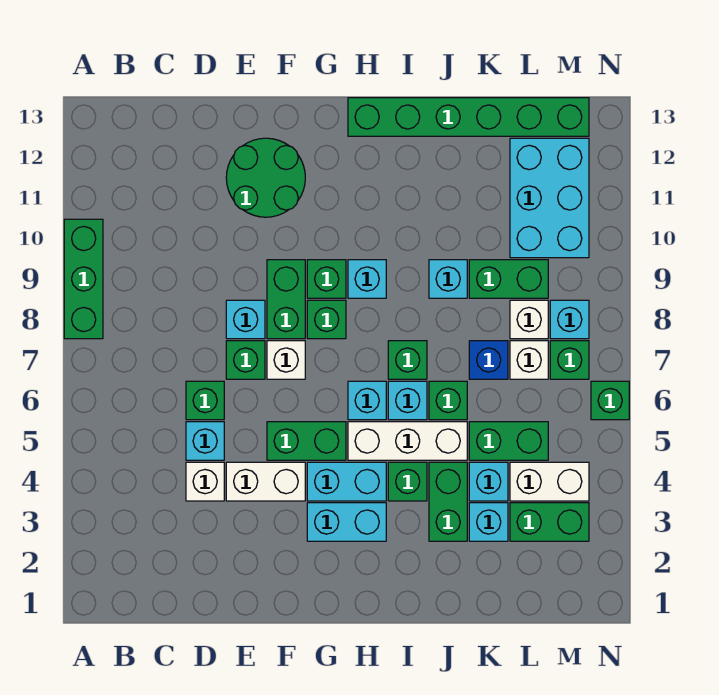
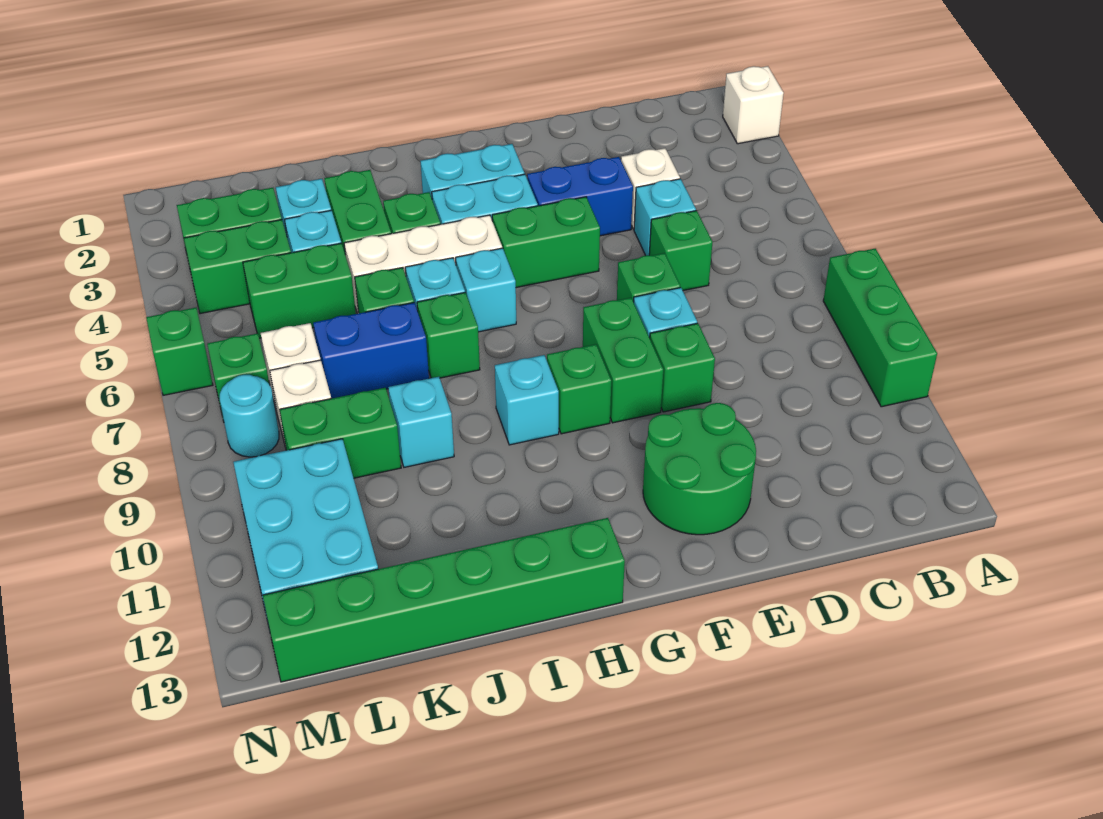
white 1x2 brick [226,462,305,501] -> blue 1x2 brick [527,157,633,236]
white 1x1 brick [267,341,305,379] -> white 1x1 brick moved to [723,66,784,144]
green 1x1 brick [307,300,346,339] -> green 1x1 brick moved to [650,323,715,412]
blue 1x1 brick [469,341,508,379] -> blue 1x2 brick [313,303,429,399]
white 1x2 brick [510,462,589,501] -> green 1x2 brick [184,220,291,314]
cyan 1x1 brick [550,300,589,339] -> cyan 1x1 round brick [220,375,279,457]

